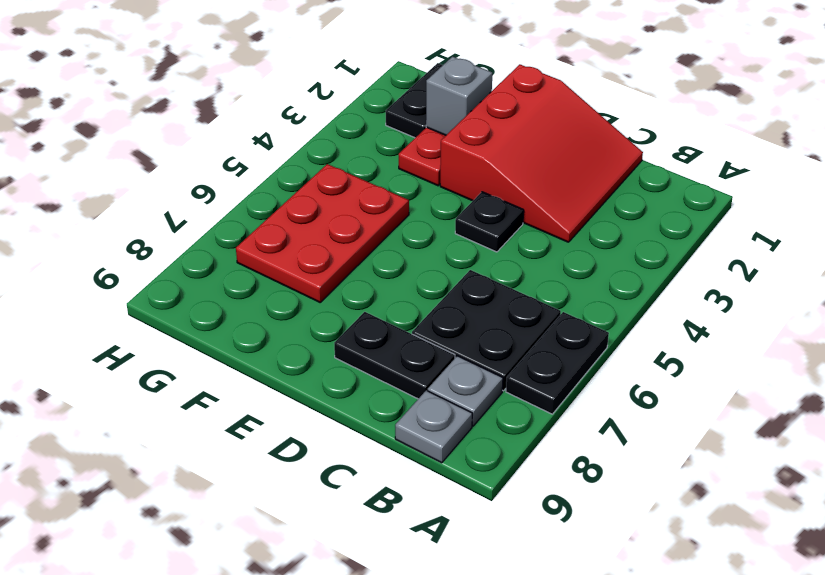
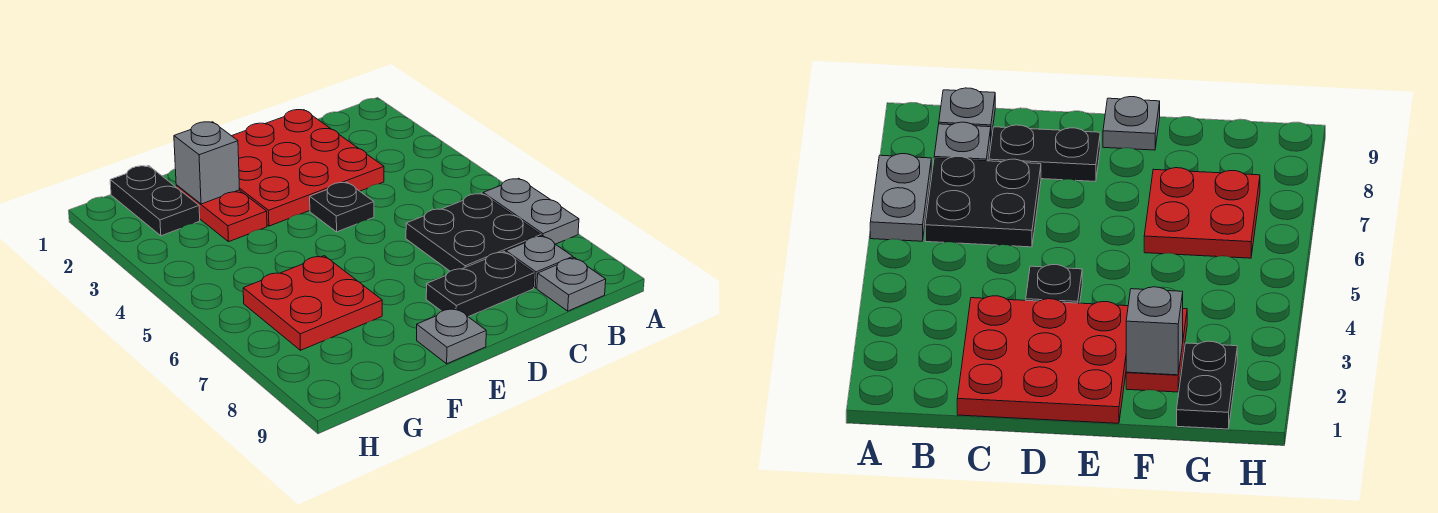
black 1x2 plate [506,312,609,414] -> grey 1x2 plate [483,178,579,244]
red 3x3 slope [440,64,643,242] -> red 3x3 plate [232,110,384,226]
none -> grey 1x1 plate [417,308,486,364]
red 2x3 plate [236,164,409,302] -> red 2x2 plate [243,256,382,350]

